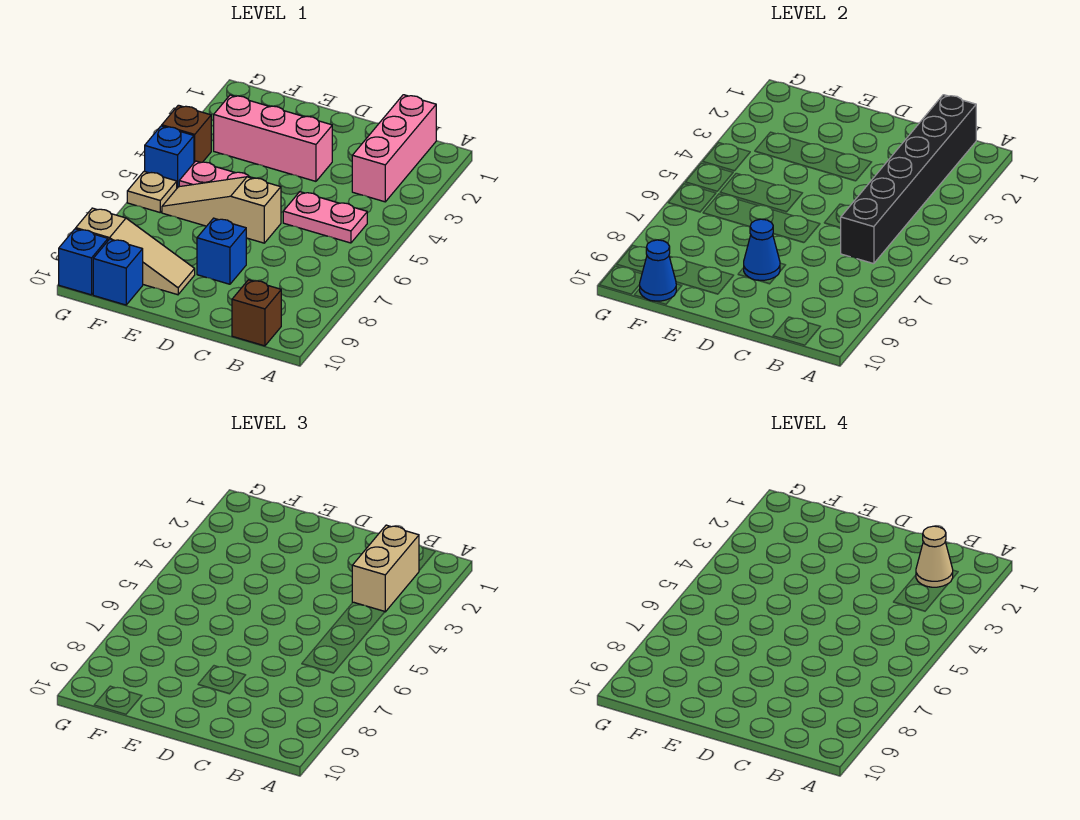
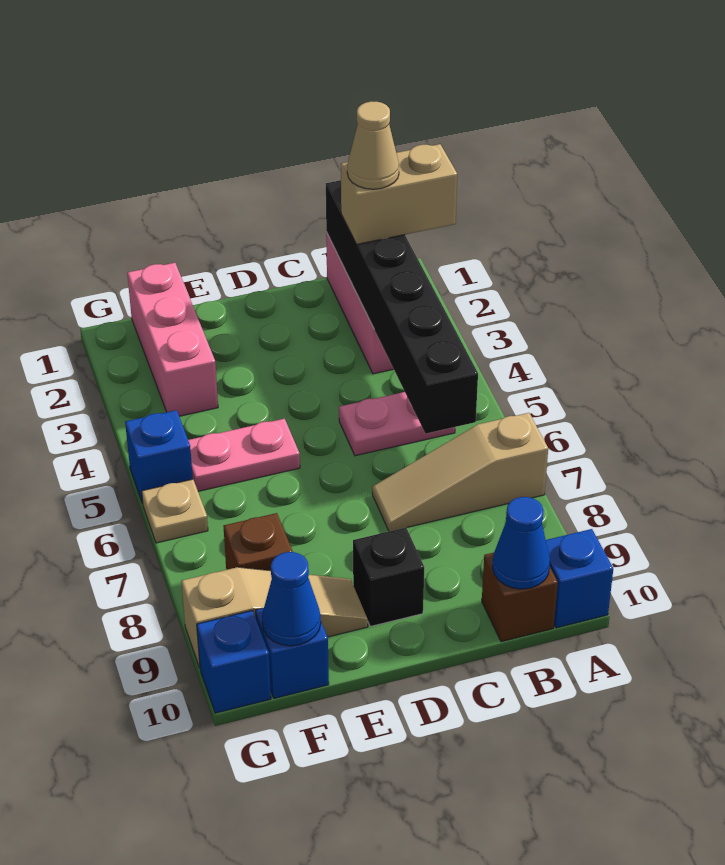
tan 1x2 brick [352,525,419,612] -> tan 1x2 brick turned to [341,144,457,244]
pink 1x3 brick [214,95,332,181] -> pink 1x3 brick turned to [127,263,218,416]
tan 1x3 slope [162,177,281,243] -> tan 1x3 slope moved to [372,413,548,531]
blue 1x1 brick [197,218,246,284] -> blue 1x1 brick moved to [546,529,613,628]
blue 1x1 cone [744,219,780,280] -> blue 1x1 cone moved to [492,497,550,589]
none -> black 1x1 brick [353,528,424,626]
brown 1x1 brick [162,105,211,162] -> brown 1x1 brick moved to [223,513,293,571]

